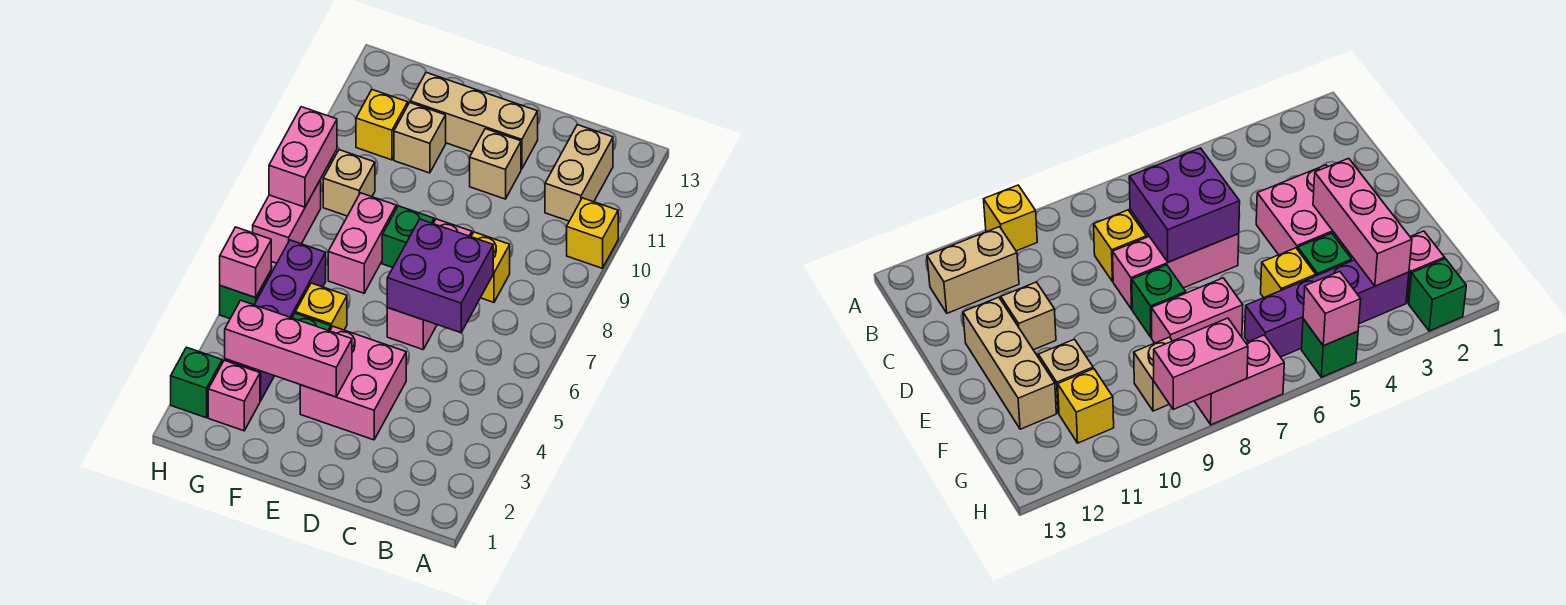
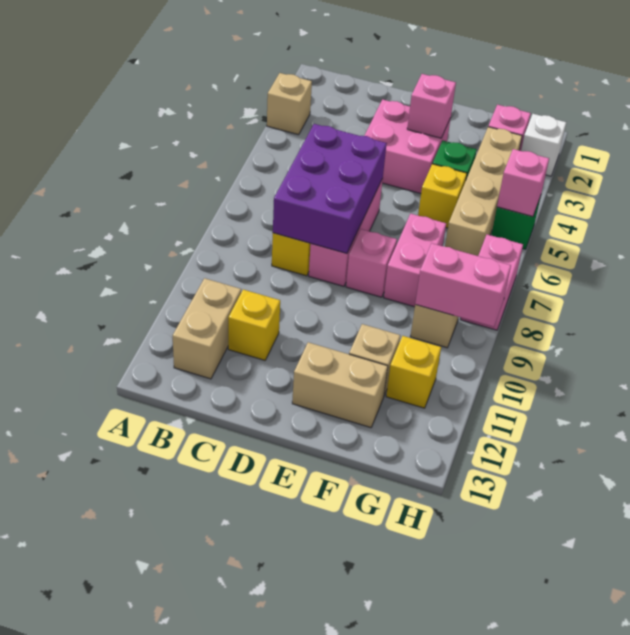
yellow 1x1 brick [567,198,618,268] -> yellow 1x1 brick moved to [228,290,280,360]
purple 2x2 brick [387,219,493,333] -> purple 2x3 brick [273,124,387,254]
tan 1x1 brick [470,129,521,199] -> tan 1x1 brick moved to [267,73,312,135]
tan 1x3 brick [410,72,538,169] -> tan 1x2 brick [292,342,388,428]
pink 1x3 brick [225,300,352,397] -> pink 1x1 brick [407,74,456,138]
green 1x1 brick [382,206,434,268] -> pink 1x1 brick [346,229,397,297]
purple 1x4 brick [225,240,326,401] -> tan 1x4 brick [445,127,522,256]
green 1x1 brick [171,347,222,418] -> white 1x1 brick [521,114,566,176]
pink 1x2 brick [269,107,337,207] -> pink 1x2 brick turned to [415,243,511,327]

